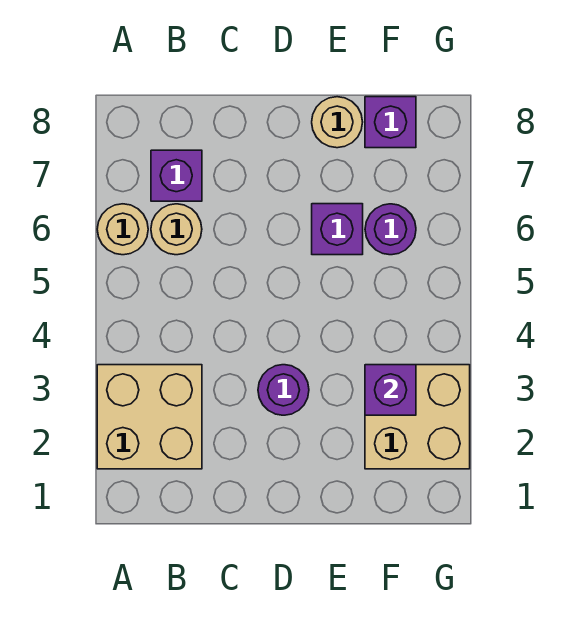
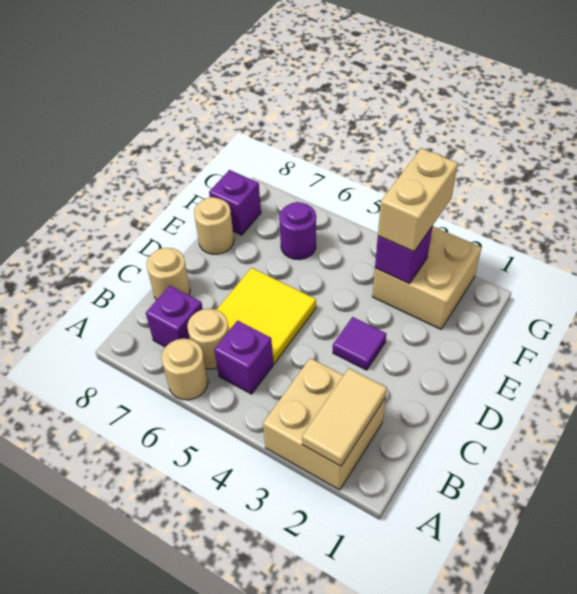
none -> tan 1x2 tile [302,368,387,466]
none -> yellow 2x2 tile [217,268,316,363]
none -> tan 1x1 round brick [146,248,190,300]
purple 1x1 round brick [258,365,309,415] -> purple 1x1 tile [333,317,386,370]
purple 1x1 brick [312,204,363,255] -> purple 1x1 brick moved to [214,321,273,394]
none -> tan 1x2 brick [378,148,458,252]

